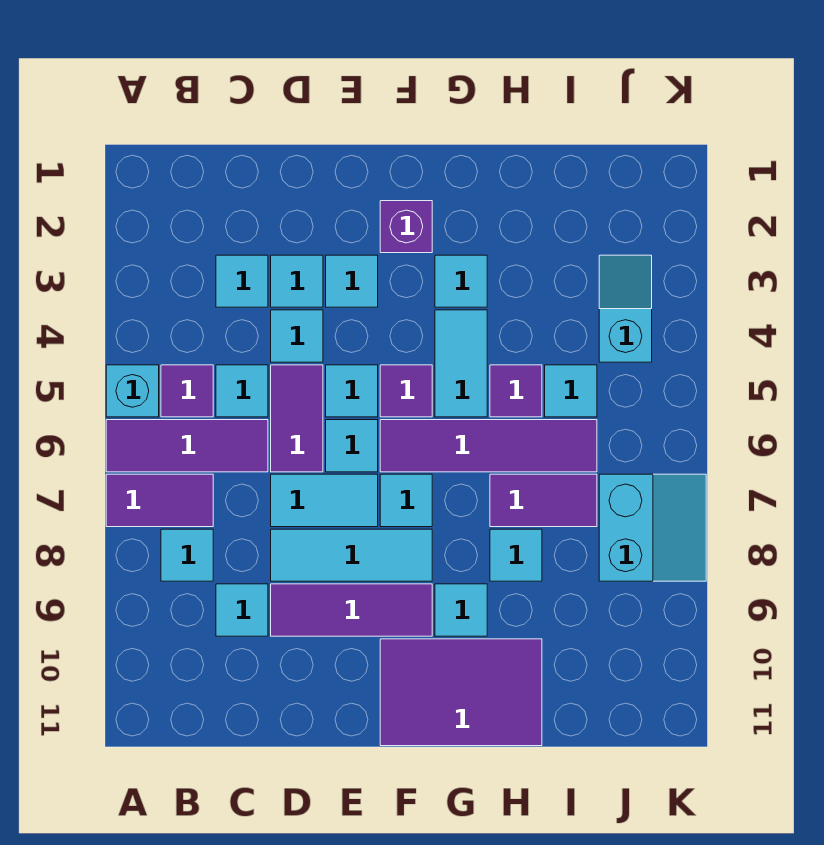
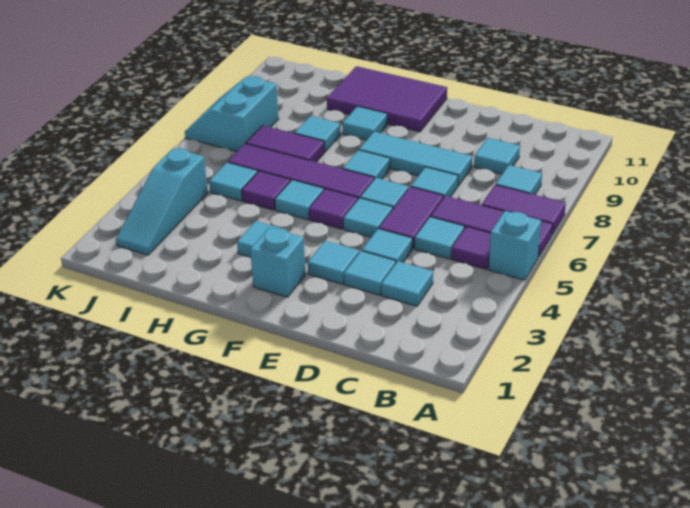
cyan 1x2 tile [271,474,378,527] -> cyan 1x1 tile [411,167,458,198]
purple 1x3 tile [271,584,432,636] -> none
purple 1x1 brick [380,201,432,253] -> cyan 1x1 brick [250,227,306,297]
cyan 1x2 tile [435,310,487,417] -> cyan 1x1 tile [275,180,324,220]
cyan 1x2 slope [599,255,652,362] -> cyan 1x3 slope [116,148,208,255]

